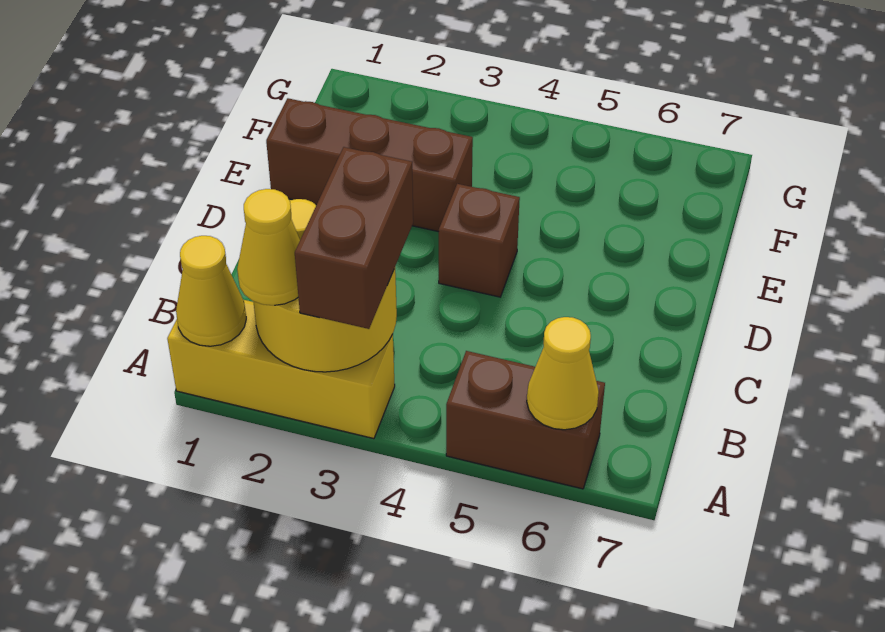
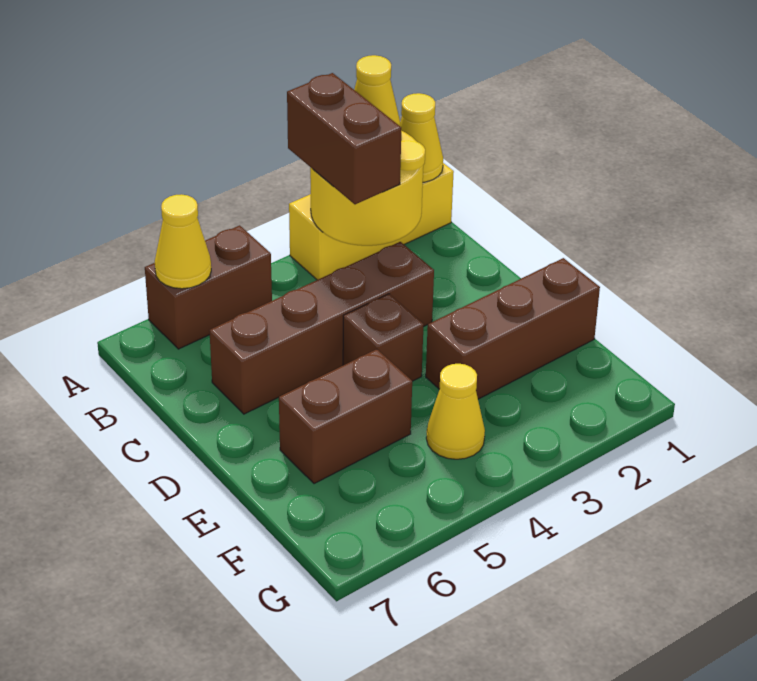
none -> brown 1x4 brick [209,242,434,414]
none -> brown 1x2 brick [279,349,412,484]
none -> yellow 1x1 cone [426,364,485,459]

